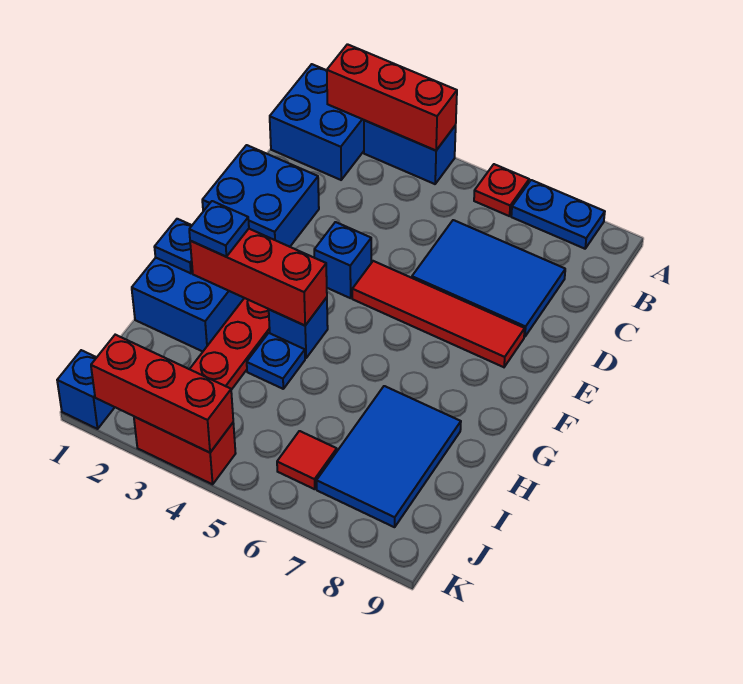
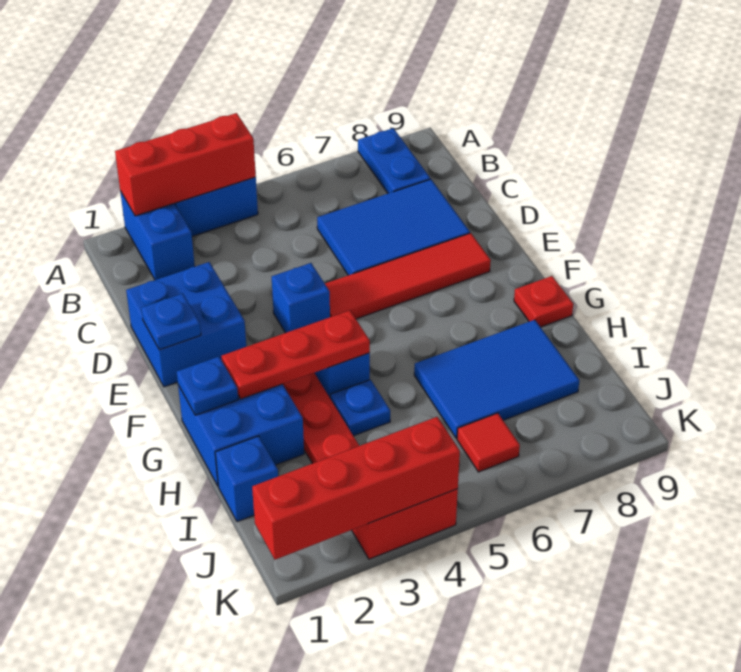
blue 2x2 brick [270,64,364,180] -> blue 1x2 brick [120,191,195,280]
red 1x1 plate [474,164,529,216] -> red 1x1 plate moved to [514,276,573,327]
blue 1x2 plate [511,180,605,249] -> blue 1x2 plate turned to [358,128,430,193]
red 1x3 brick [190,229,327,325] -> red 1x3 plate [221,310,370,399]
blue 1x1 plate [189,201,249,256] -> blue 1x1 plate moved to [141,293,201,350]
blue 2x3 tile [317,386,461,527] -> blue 2x3 tile turned to [414,320,579,438]
blue 1x1 brick [57,350,115,429] -> blue 1x1 brick moved to [215,436,278,522]
red 1x3 brick [91,335,233,453] -> red 1x4 brick [252,417,460,560]

